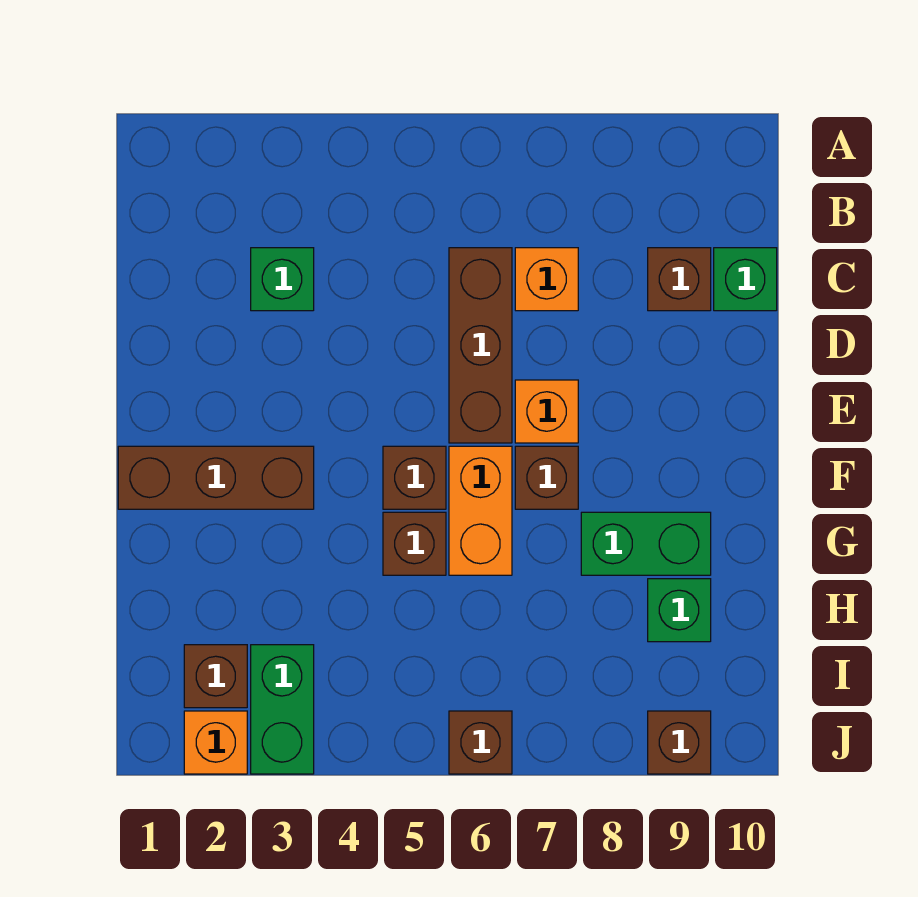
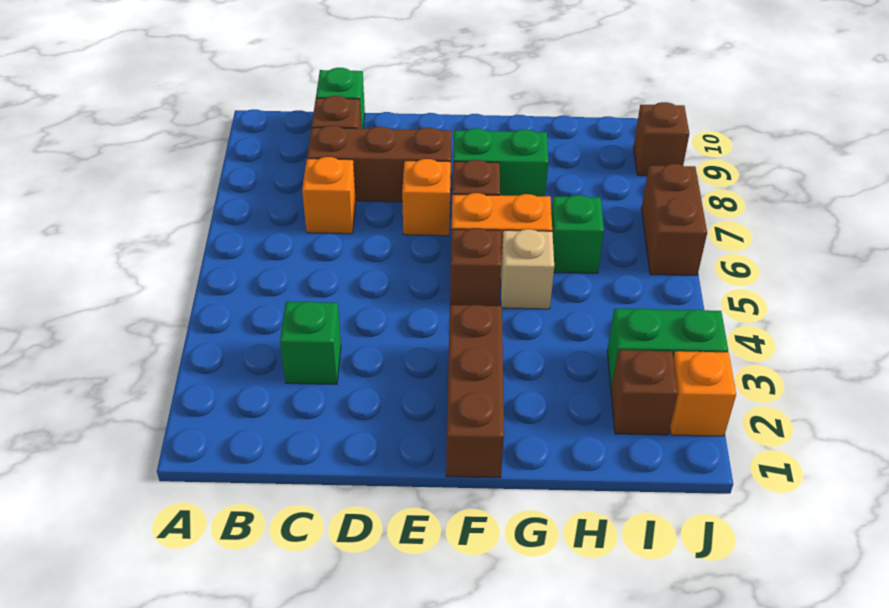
brown 1x3 brick [449,248,512,443] -> brown 1x3 brick moved to [307,126,452,202]
brown 1x1 brick [383,512,446,575] -> tan 1x1 brick [501,229,554,309]
green 1x2 brick [581,512,711,575] -> green 1x2 brick turned to [453,128,548,196]
green 1x1 brick [648,579,711,642] -> green 1x1 brick moved to [551,195,604,273]
brown 1x1 brick [449,711,512,774] -> brown 1x2 brick [641,164,707,275]

